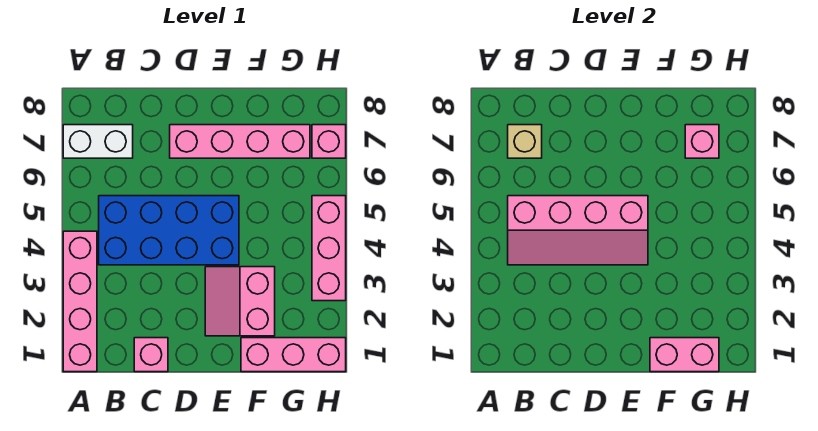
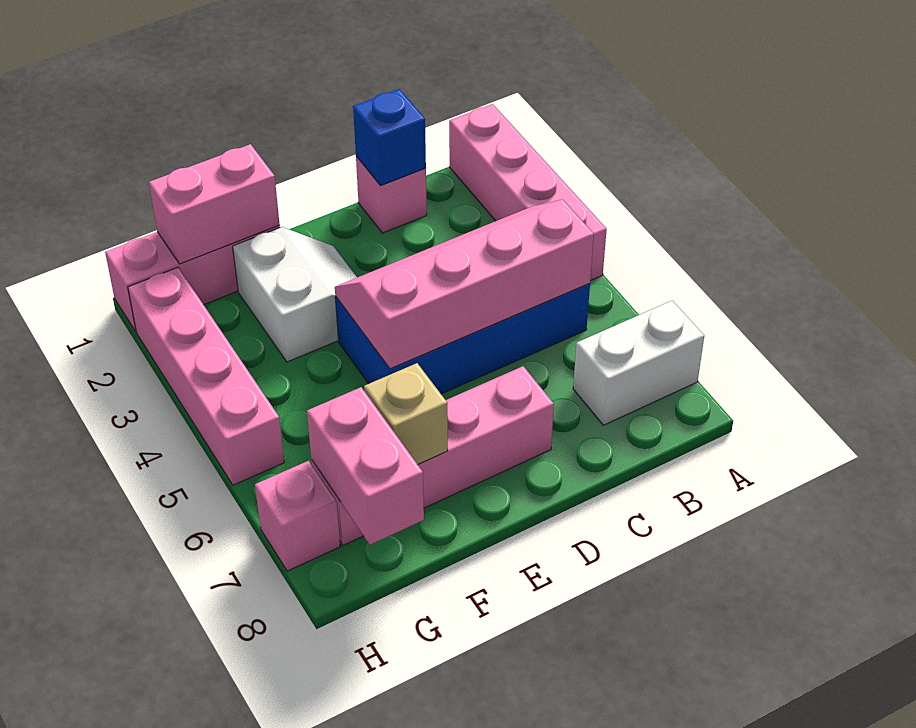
tan 1x1 brick [508,125,542,158] -> tan 1x1 brick moved to [364,363,448,465]
none -> blue 1x1 brick [353,89,426,186]
pink 2x2 slope [205,267,275,336] -> white 2x2 slope [233,227,357,362]
pink 1x1 brick [685,125,719,158] -> pink 1x2 brick [307,387,424,545]
pink 1x3 brick [312,196,346,301] -> pink 1x4 brick [128,268,284,485]

